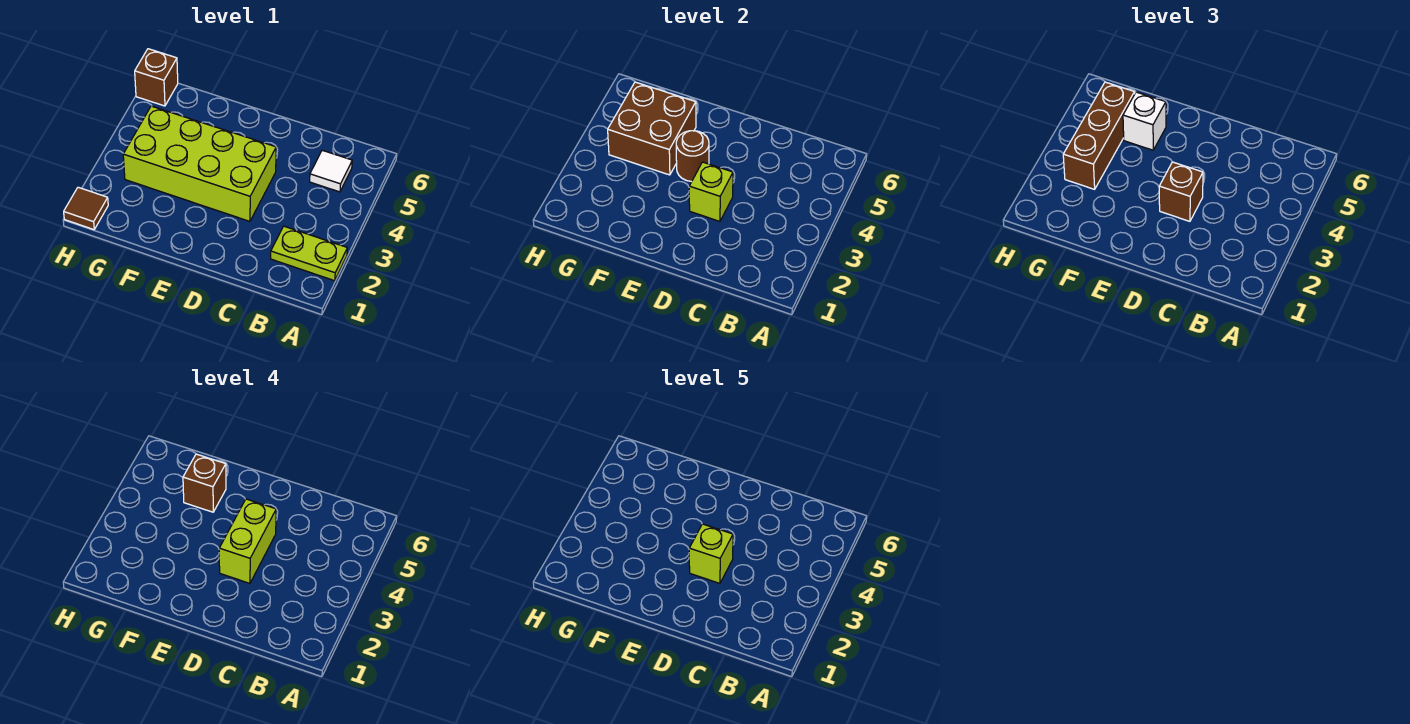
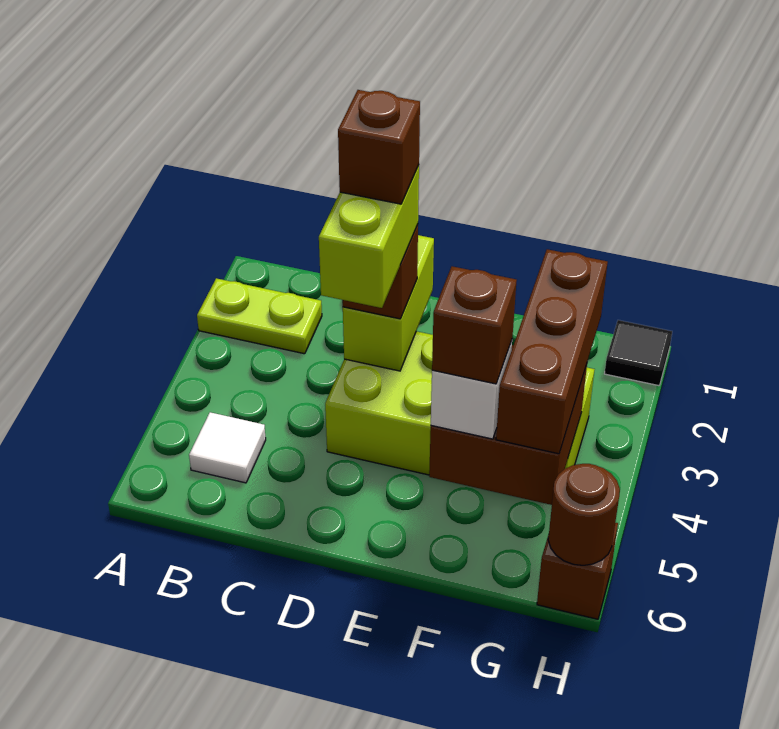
lime 1x1 brick [689,162,733,221] -> lime 1x2 brick [343,235,434,371]
lime 1x1 brick [689,524,733,583] -> brown 1x1 brick [338,90,420,204]
brown 1x1 round brick [676,131,709,182] -> brown 1x1 round brick moved to [548,464,620,565]
brown 1x1 tile [64,187,108,230] -> black 1x1 tile [605,320,672,386]

